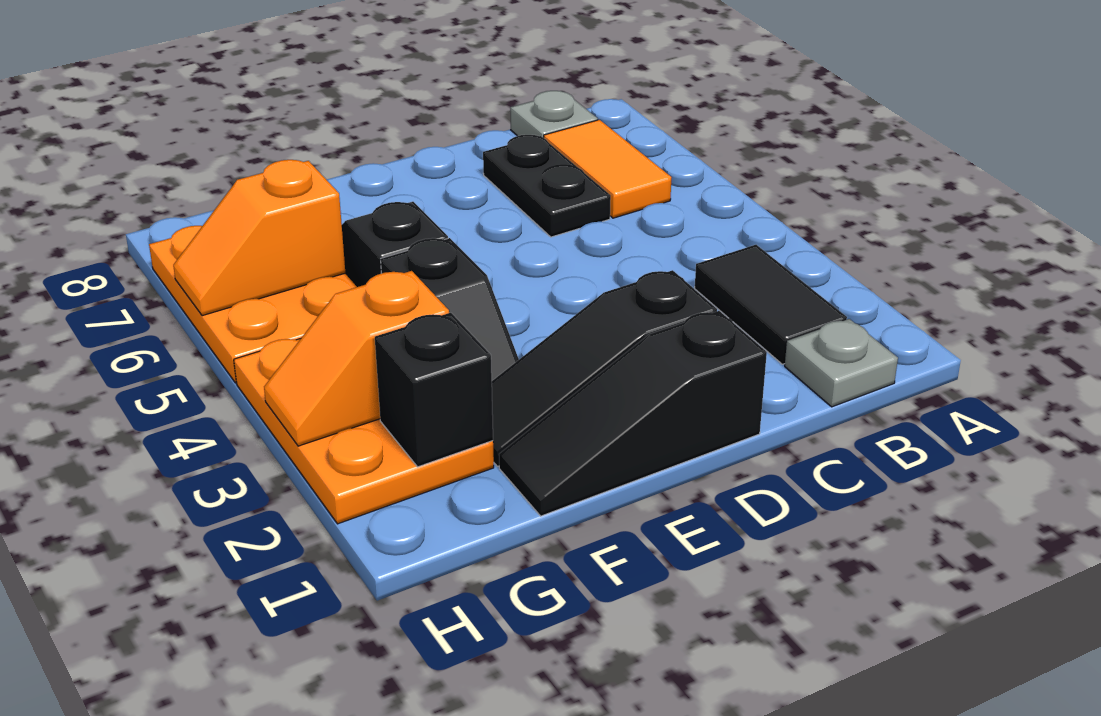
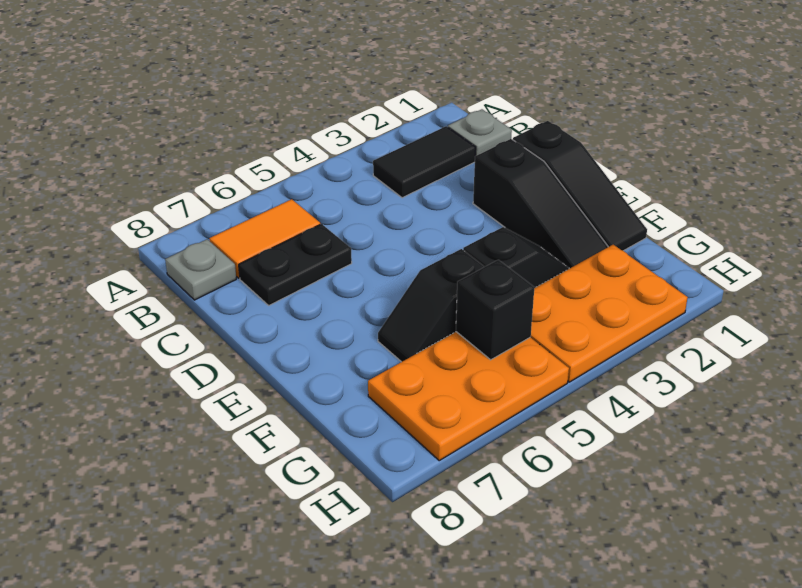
black 1x1 brick [375,313,493,467] -> black 1x1 brick moved to [456,260,534,360]
orange 1x2 slope [264,271,449,446] -> none
orange 1x2 slope [173,160,345,316] -> none

